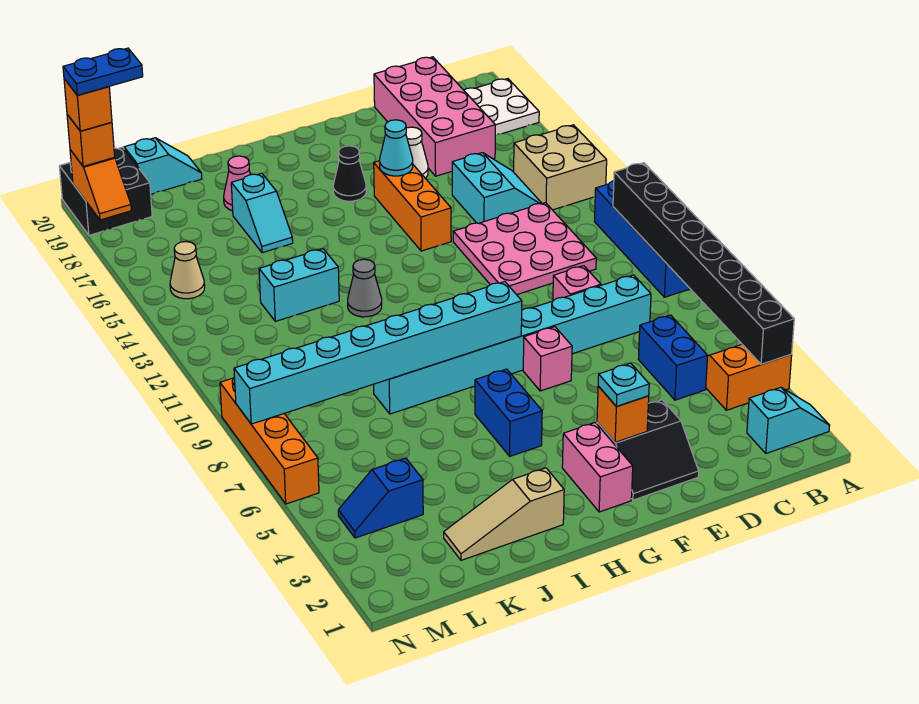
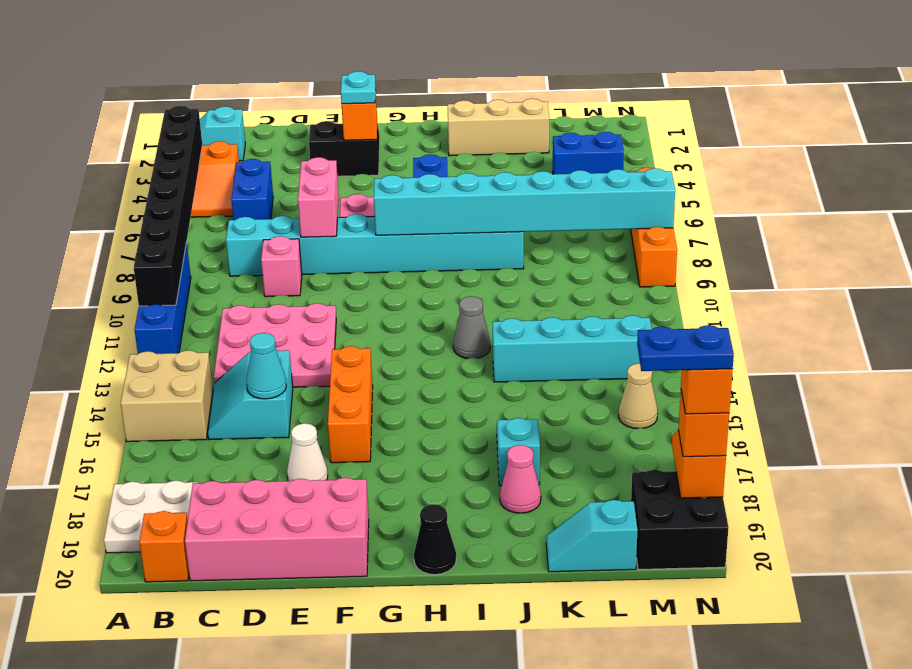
none -> orange 1x1 brick [139,511,189,582]
pink 2x4 brick [374,57,495,176] -> pink 2x4 brick turned to [185,477,369,581]
cyan 1x1 cone [380,120,413,176] -> cyan 1x1 cone moved to [246,333,286,399]
pink 1x2 brick [562,423,633,512] -> pink 1x2 brick moved to [298,157,339,237]
black 1x1 cone [333,146,366,201] -> black 1x1 cone moved to [414,504,456,575]
tan 1x3 slope [444,468,564,560] -> tan 1x3 brick [447,99,549,156]
cyan 1x2 brick [259,249,339,321] -> cyan 1x4 brick [493,315,652,382]
blue 1x2 slope [338,458,423,538] -> blue 1x2 brick [553,132,624,174]

